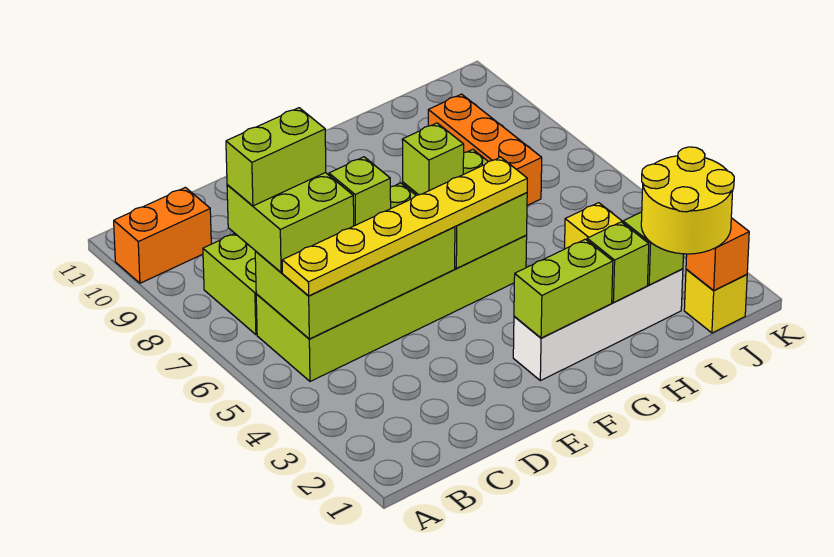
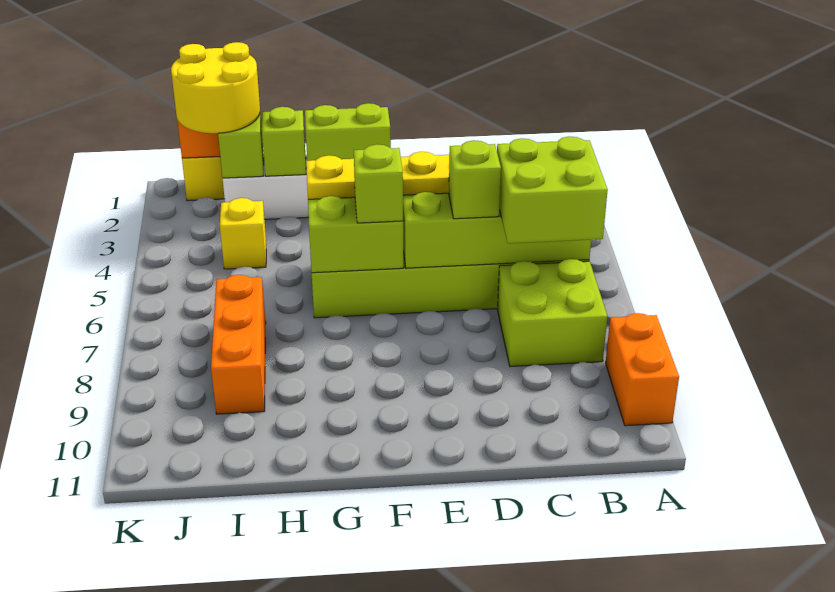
orange 1x2 brick [114,187,211,283] -> orange 1x2 brick turned to [606,313,679,426]
lime 1x2 brick [226,108,326,206] -> none

